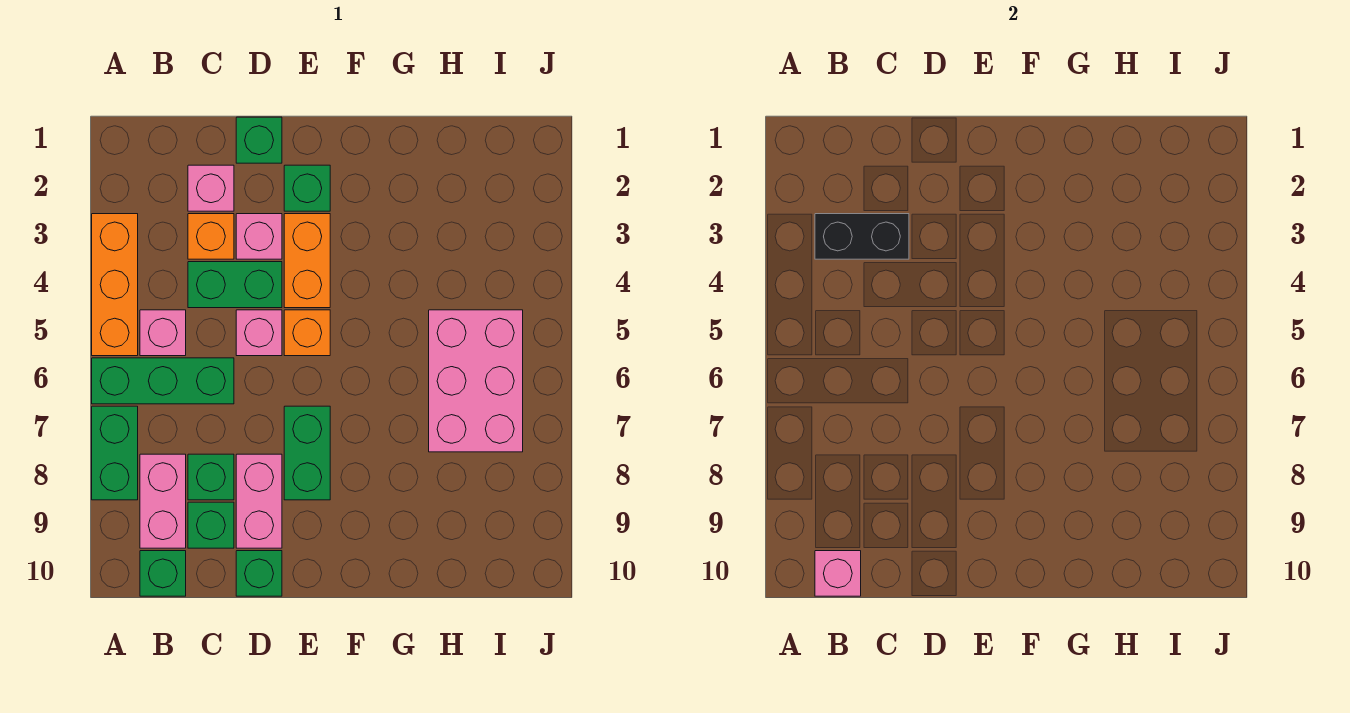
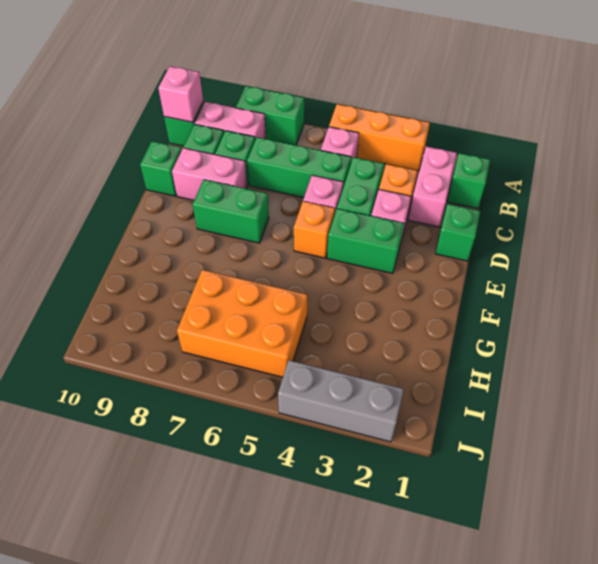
green 1x3 brick [92,358,234,404] -> green 1x3 brick turned to [247,137,351,198]
black 1x2 brick [815,214,909,259] -> none
pink 1x1 brick [188,165,234,211] -> pink 1x2 brick [408,146,457,227]
green 1x1 brick [284,165,330,211] -> green 1x1 brick moved to [447,153,490,209]
orange 1x2 brick [284,214,330,308] -> green 1x2 brick [327,209,404,274]
pink 2x3 brick [429,310,523,452] -> orange 2x3 brick [177,270,307,377]
none -> grey 1x3 brick [278,360,404,442]

